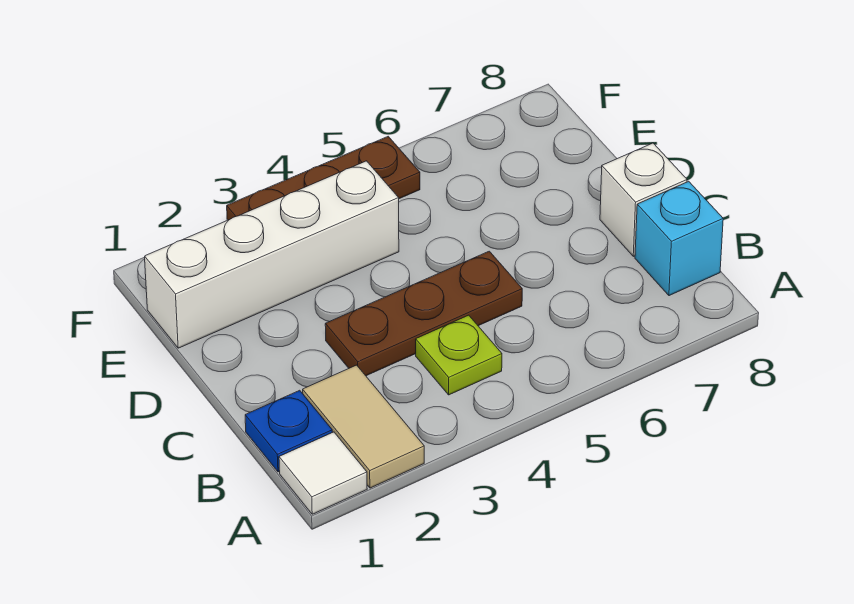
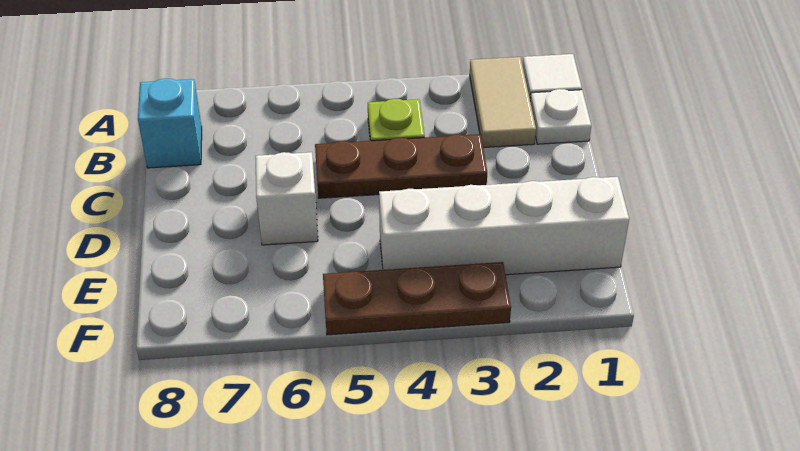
blue 1x1 plate [245,390,332,472] -> white 1x1 plate [530,89,591,144]
white 1x1 brick [600,143,687,256] -> white 1x1 brick moved to [255,152,318,245]

